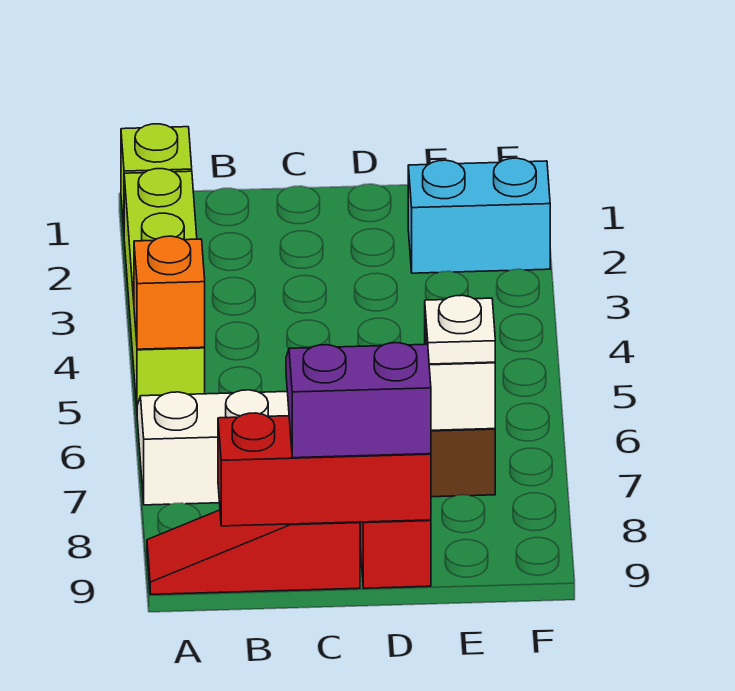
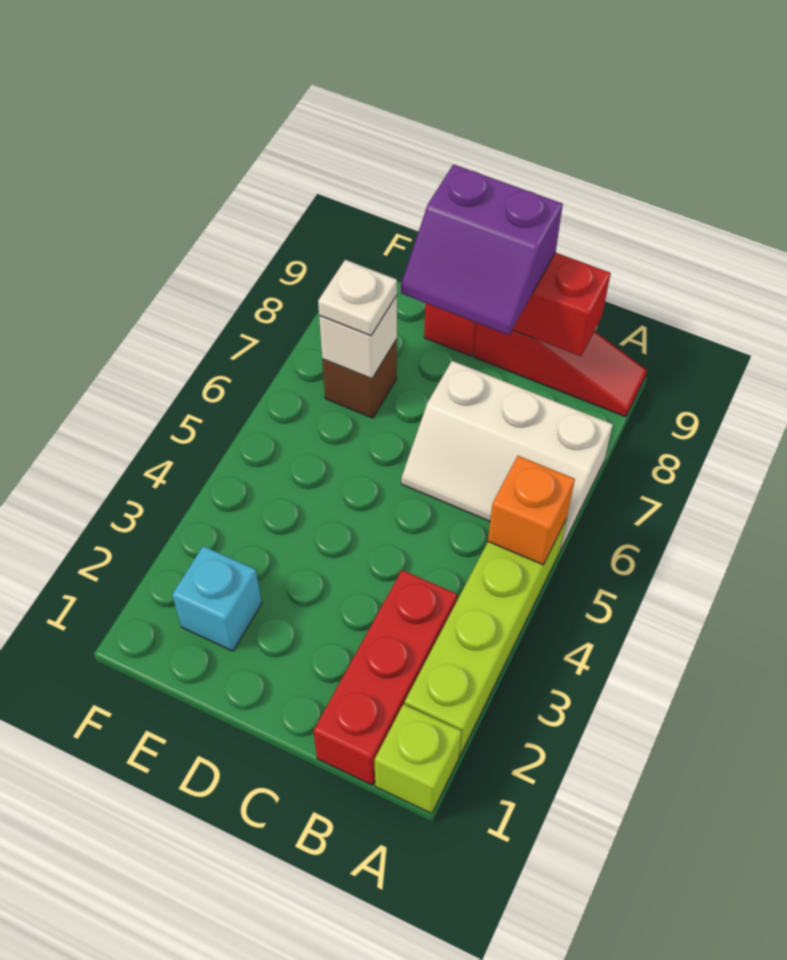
none -> red 1x3 brick [313,570,457,785]
cyan 1x2 brick [408,158,550,273] -> cyan 1x1 brick [172,546,262,651]

